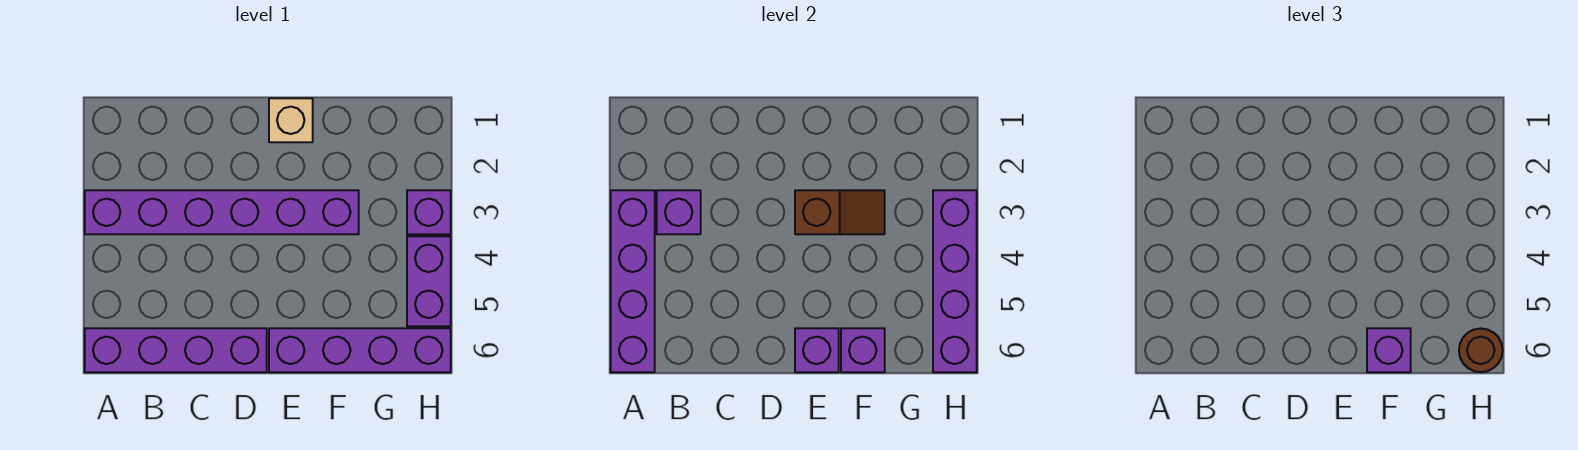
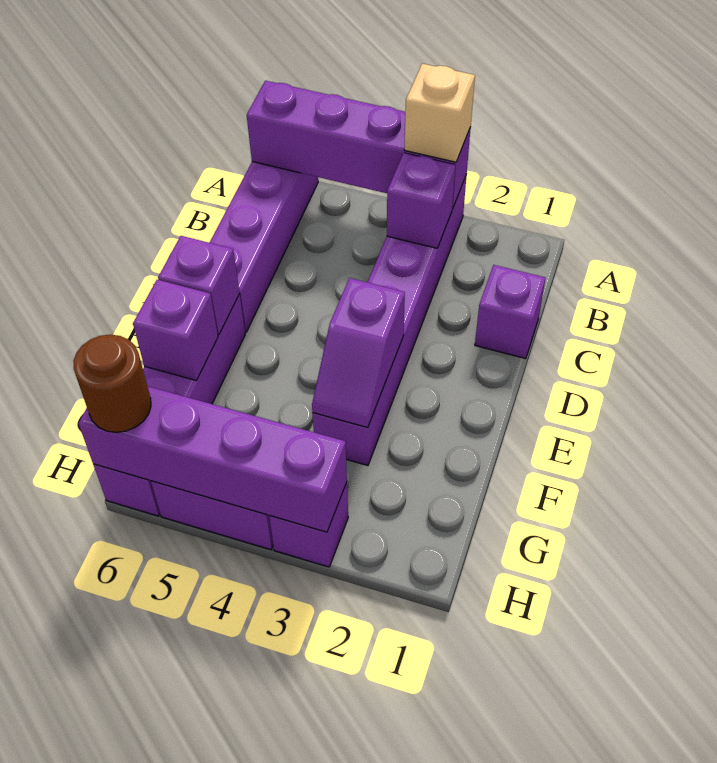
tan 1x1 brick [269,98,313,142] -> tan 1x1 brick moved to [404,64,475,162]
brown 1x2 slope [795,190,885,234] -> purple 1x2 slope [312,278,405,427]
purple 1x1 brick [1367,328,1411,372] -> purple 1x1 brick moved to [475,265,546,359]

